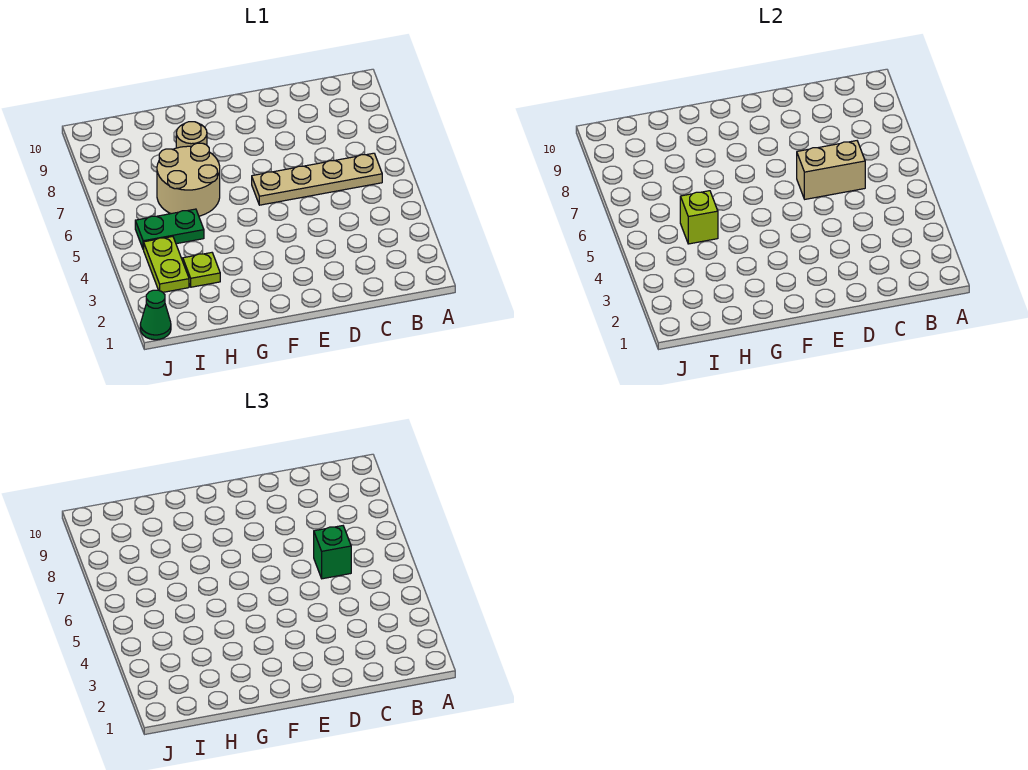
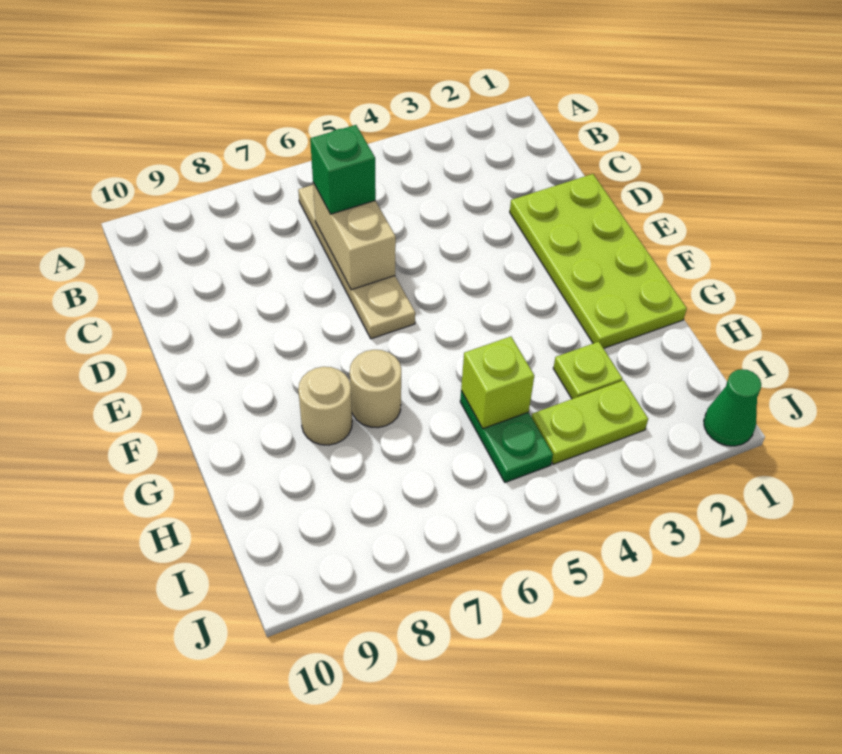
none -> lime 2x4 plate [510,174,687,348]
tan 2x2 round brick [157,143,220,216] -> tan 1x1 round brick [350,350,401,428]

